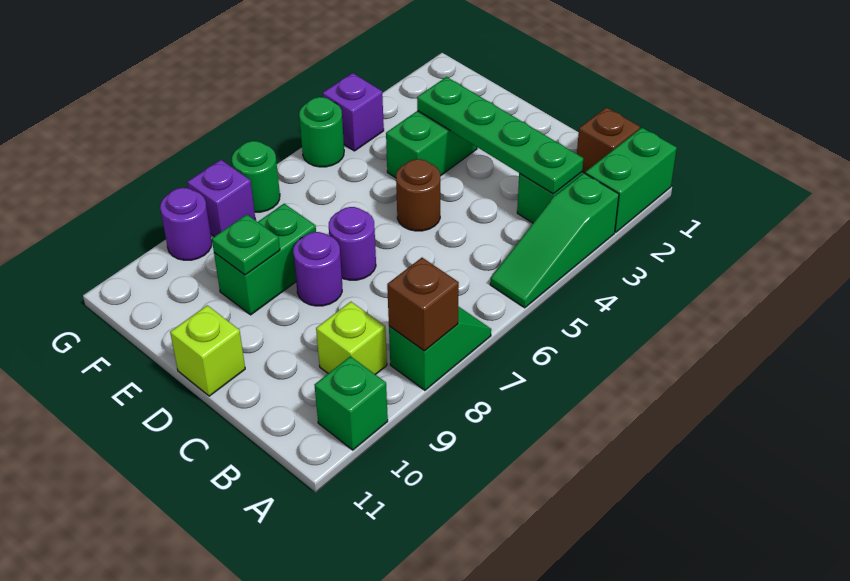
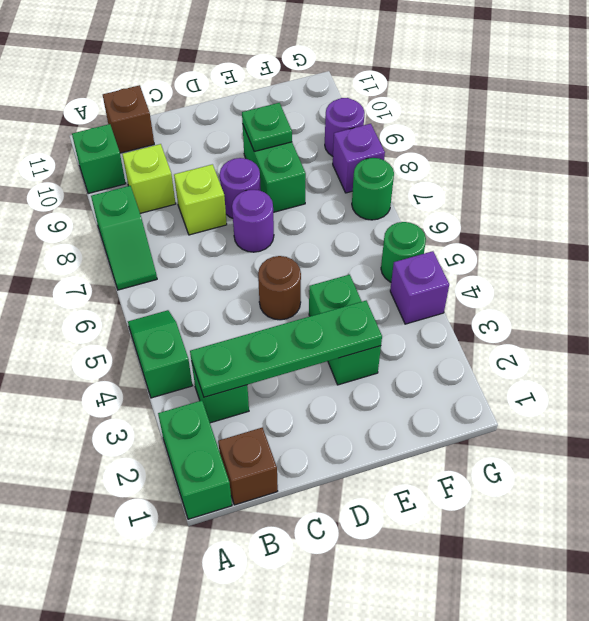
green 1x3 slope [490,173,619,308] -> green 1x2 slope [128,310,192,398]
brown 1x1 brick [387,258,459,351] -> brown 1x1 brick moved to [103,85,154,153]
lime 1x1 brick [170,305,245,396] -> lime 1x1 brick moved to [174,164,227,235]

